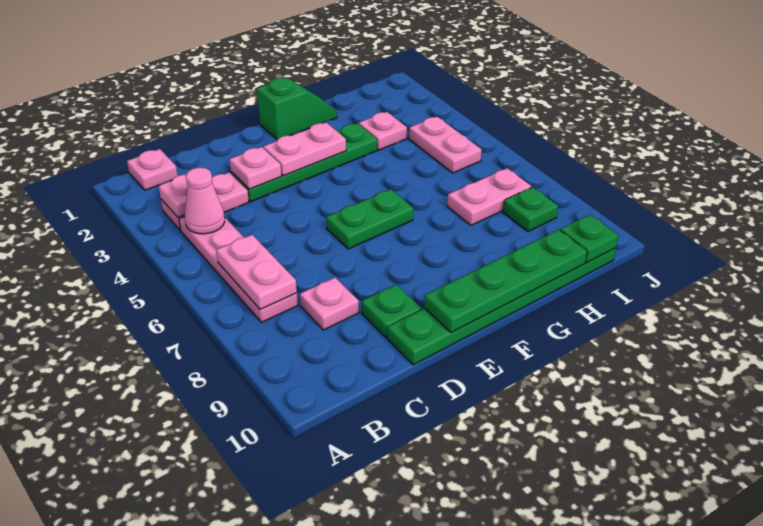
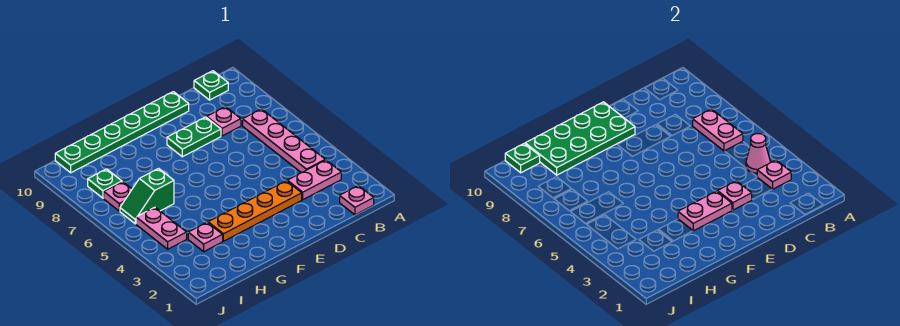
green 1x4 plate [231,123,377,202] -> orange 1x4 plate [208,181,302,241]
green 1x1 plate [362,285,421,338] -> green 1x1 plate moved to [194,71,228,100]
green 1x2 plate [326,189,413,249] -> green 1x2 plate moved to [167,117,221,157]
green 1x4 plate [424,230,587,332] -> green 2x4 plate [525,102,635,175]
green 1x2 slope [257,78,337,140] -> green 1x2 slope moved to [120,168,174,224]
pink 1x2 plate [447,168,531,225] -> pink 1x1 plate [104,182,132,211]

